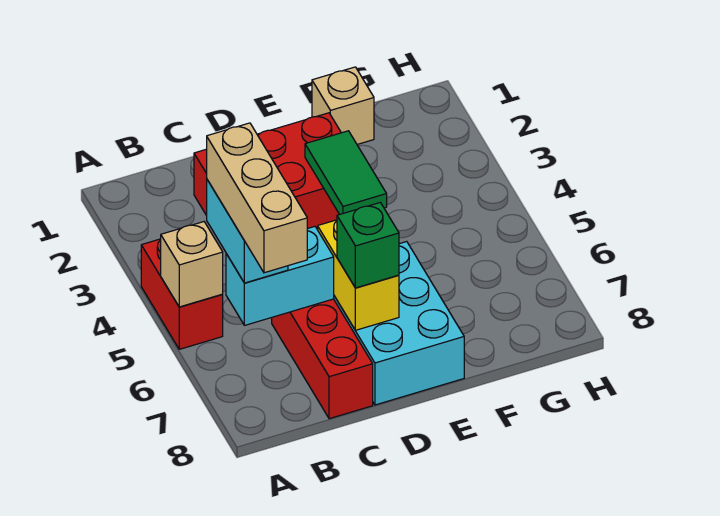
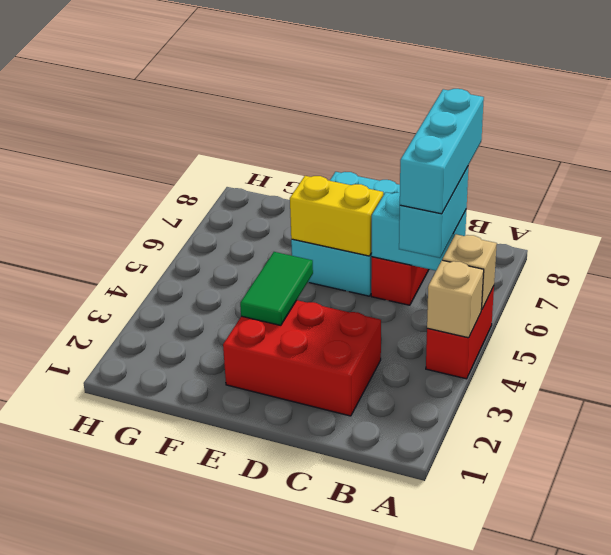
tan 1x3 brick [207,123,307,273] -> cyan 1x3 brick [400,89,484,214]
yellow 1x2 brick [318,220,399,330] -> yellow 1x2 brick turned to [290,176,383,256]
green 1x1 brick [337,203,399,288] -> none
tan 1x1 brick [312,67,374,144] -> tan 1x1 brick moved to [427,260,484,338]

